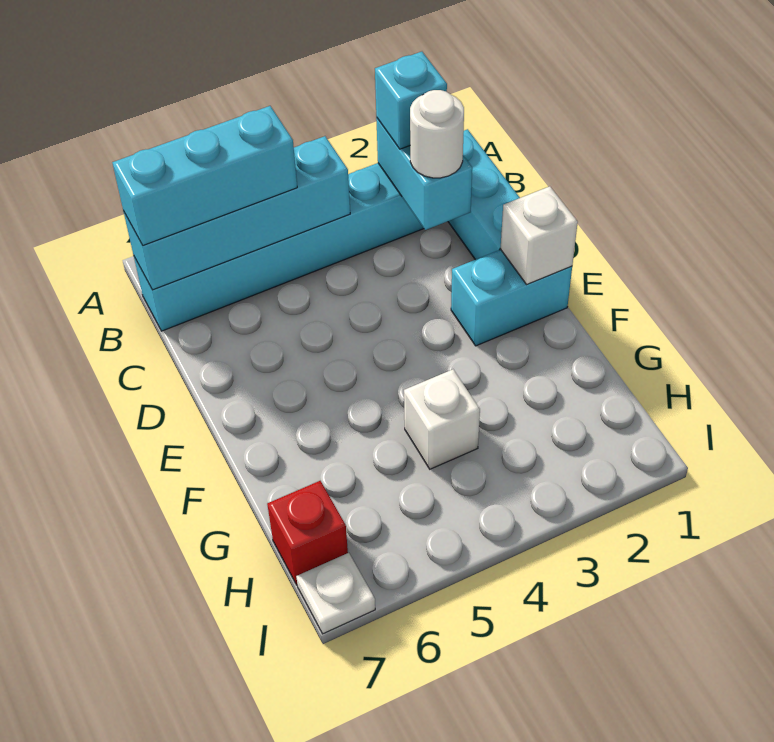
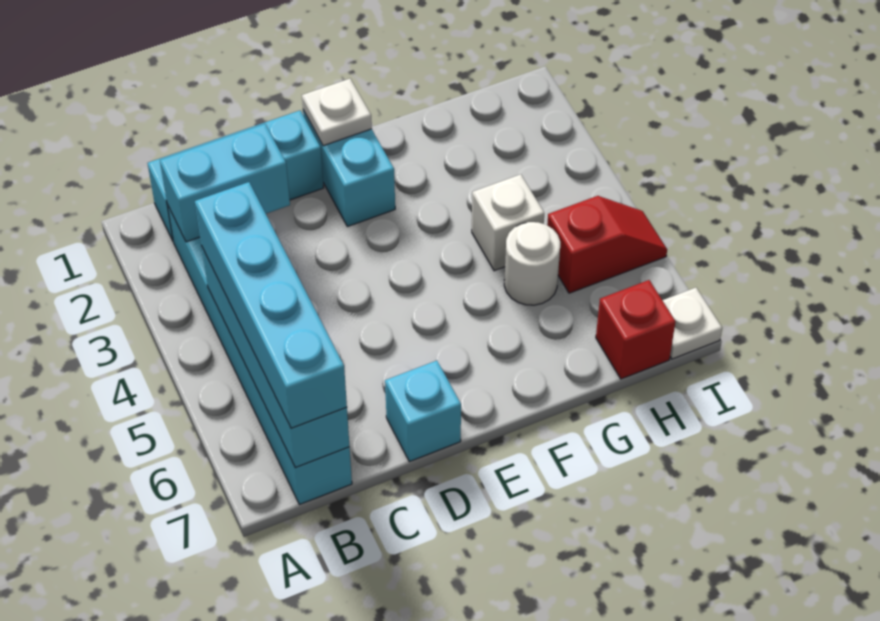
cyan 1x1 brick [375,52,447,149] -> cyan 1x1 brick moved to [385,361,461,462]
cyan 1x3 brick [112,106,297,245] -> cyan 1x4 brick [195,182,347,428]
white 1x1 round brick [410,90,464,178] -> white 1x1 round brick moved to [504,222,560,305]
white 1x1 brick [501,186,578,284] -> white 1x1 plate [302,79,372,146]
none -> red 1x2 slope [547,196,667,293]

